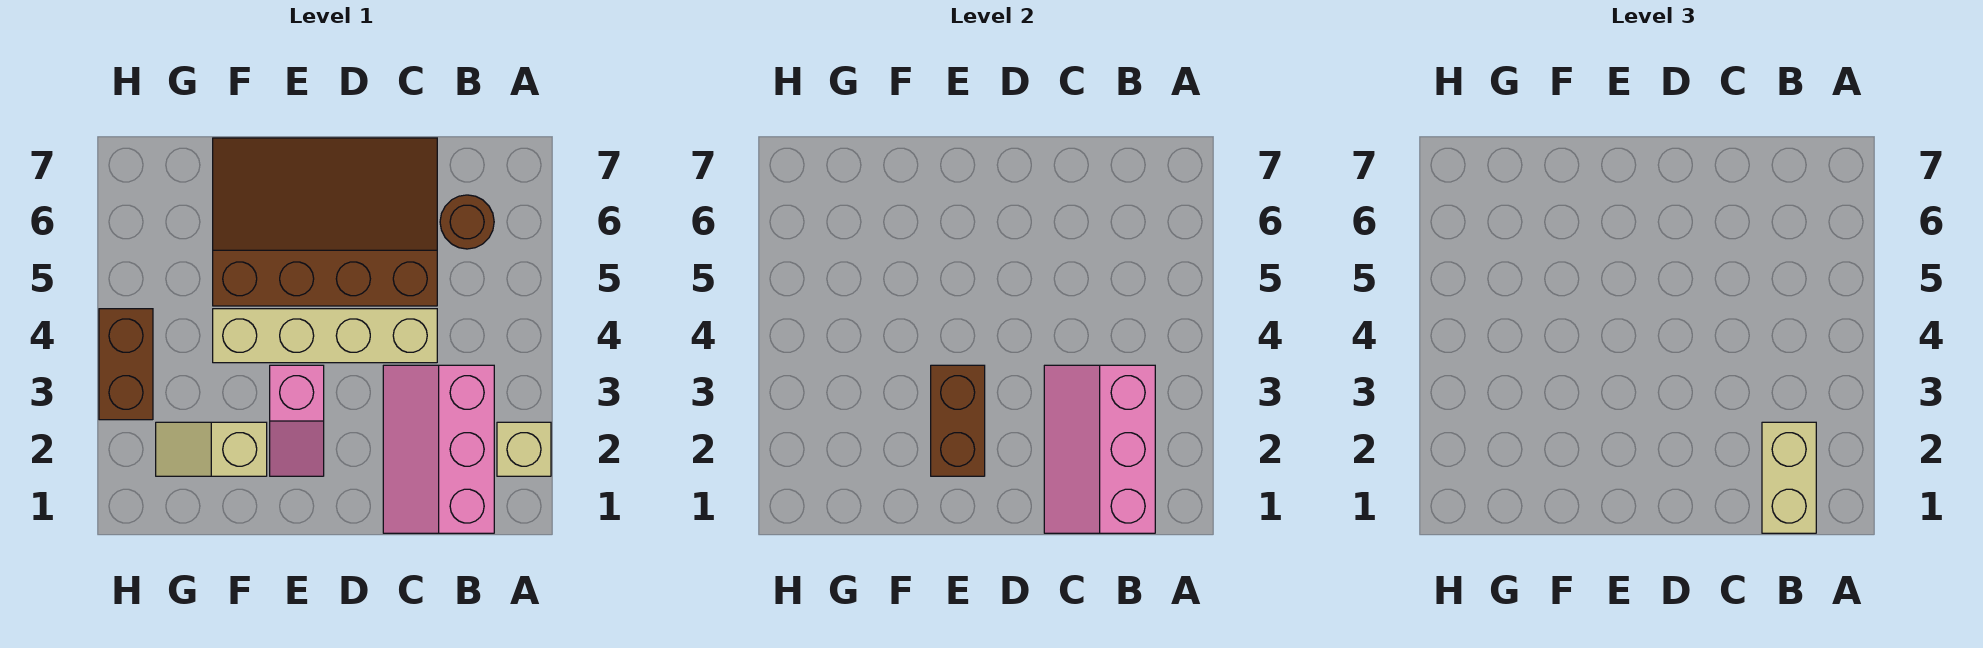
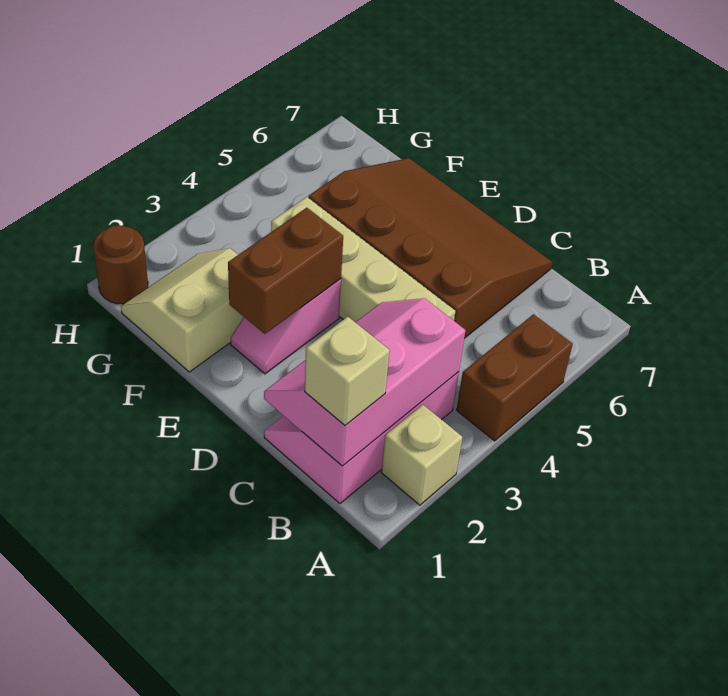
tan 1x2 brick [1762,422,1816,533] -> tan 1x1 brick [305,317,390,425]
brown 1x1 round brick [440,195,494,249] -> brown 1x1 round brick moved to [93,225,148,304]
tan 1x2 slope [156,422,267,476] -> tan 2x2 slope [121,248,244,372]
brown 1x2 brick [99,309,153,420] -> brown 1x2 brick moved to [457,314,573,441]

